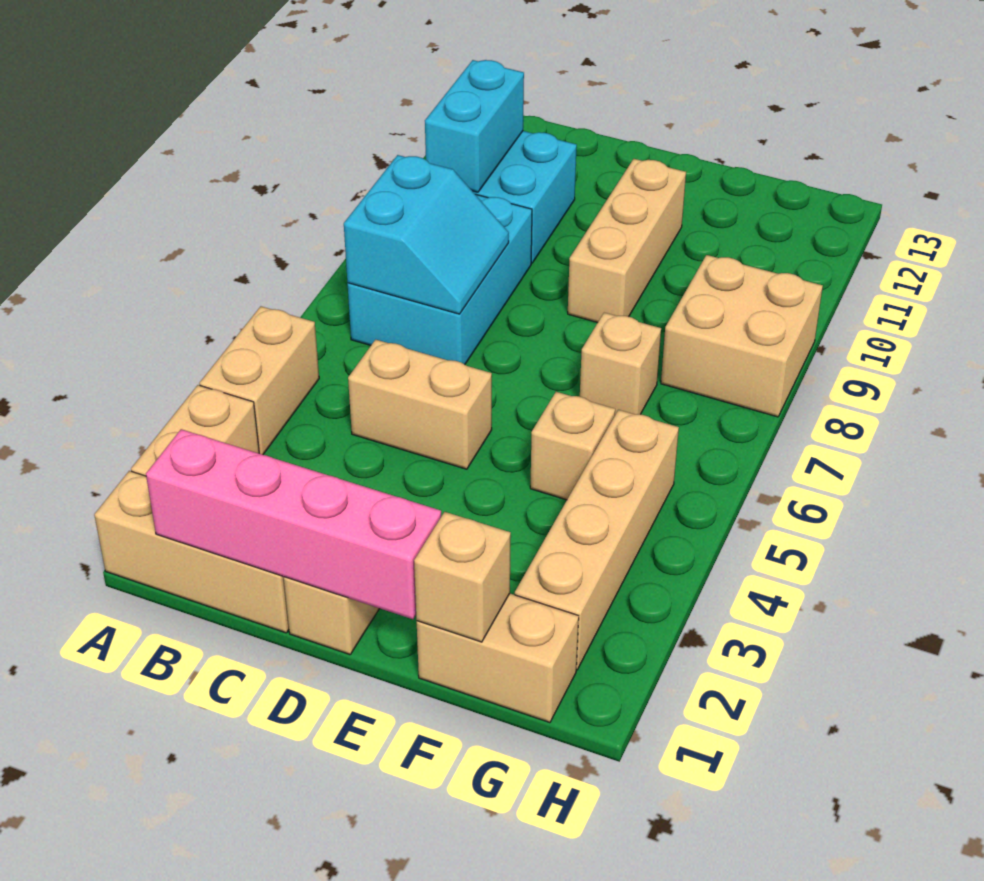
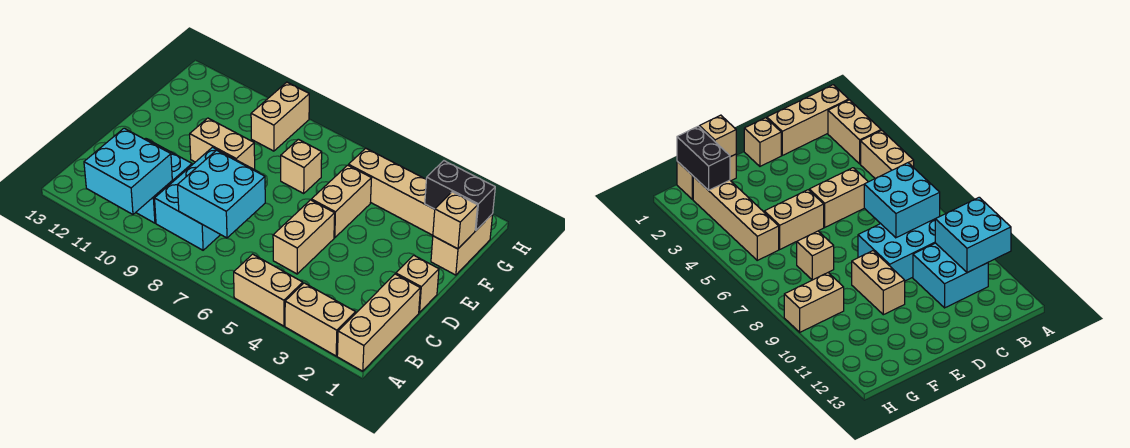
pink 1x4 brick [146,429,441,619] -> none
cyan 2x3 brick [348,194,532,365] -> cyan 2x3 brick turned to [155,147,259,250]
cyan 2x2 slope [344,155,509,314] -> cyan 2x2 brick [178,150,265,238]
cyan 1x2 brick [425,60,524,192] -> cyan 2x2 brick [84,128,172,214]
tan 1x3 brick [568,159,686,323] -> tan 1x2 brick [190,118,255,169]
tan 1x1 brick [530,392,615,500] -> tan 1x2 brick [311,165,371,238]
none -> black 1x2 brick [425,161,495,230]
tan 2x2 brick [661,255,823,417] -> tan 1x2 brick [251,82,309,151]

